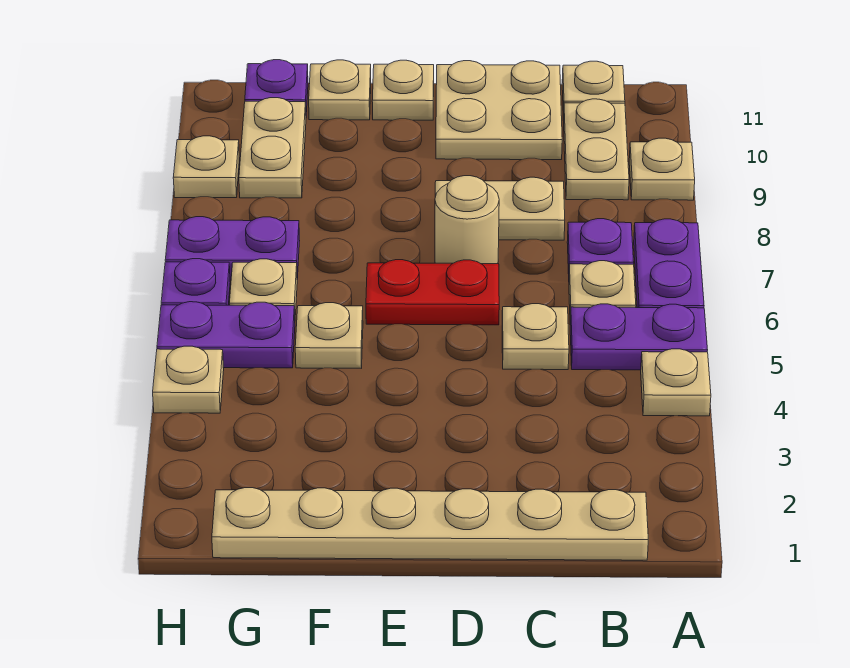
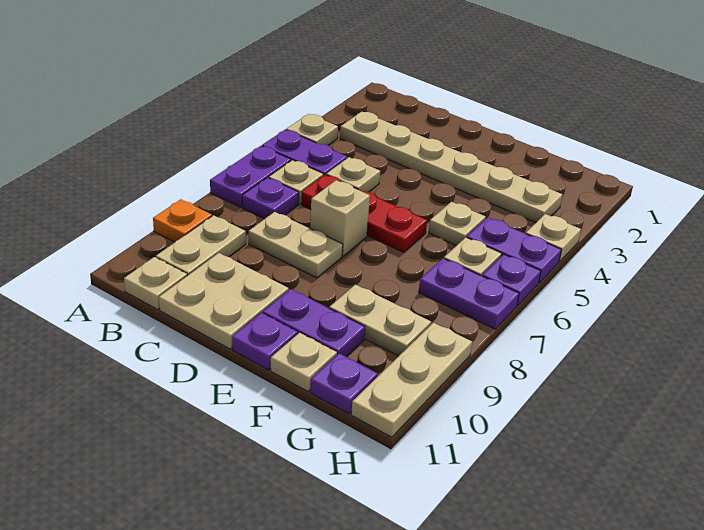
tan 1x1 plate [629,138,695,200] -> orange 1x1 plate [153,199,212,242]
tan 1x6 plate [212,488,648,560] -> tan 1x6 plate moved to [340,112,563,223]
red 1x2 plate [366,260,499,325] -> red 1x3 plate [301,175,427,252]
tan 1x1 round brick [435,176,499,264] -> tan 1x1 brick [310,180,370,256]
none -> purple 1x2 plate [263,289,365,357]
tan 1x1 plate [372,60,434,120] -> purple 1x1 plate [232,313,298,370]
tan 1x2 plate [239,98,306,198] -> tan 1x2 plate turned to [329,285,431,356]
tan 1x1 plate [173,136,239,198] -> tan 1x3 plate [351,323,472,437]

